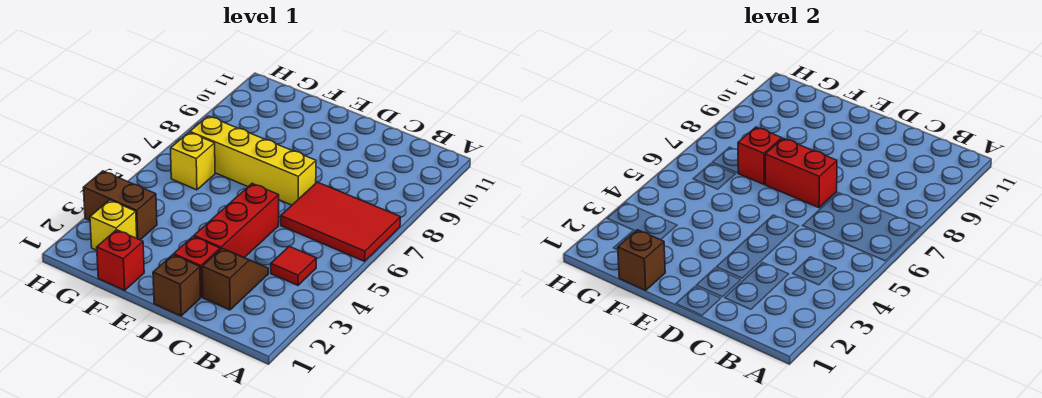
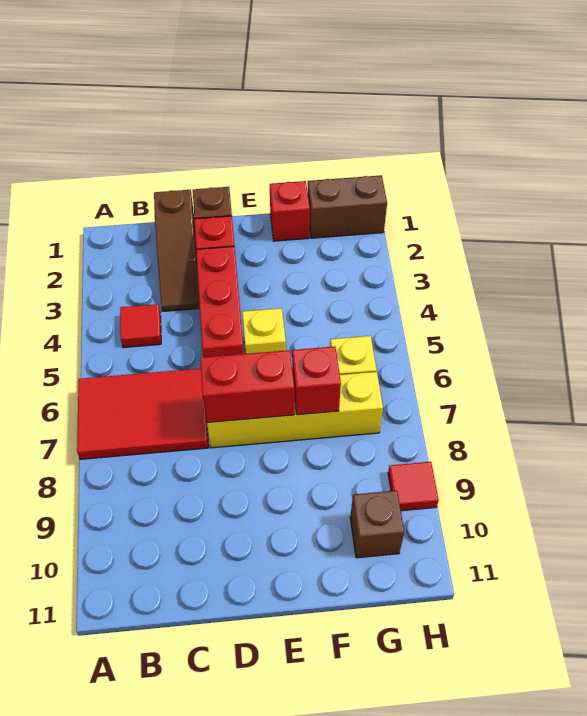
brown 1x2 slope [202,248,268,310] -> brown 1x3 slope [154,190,200,311]
brown 1x1 brick [618,230,665,290] -> brown 1x1 brick moved to [350,491,404,558]
yellow 1x1 brick [90,200,137,250] -> yellow 1x1 brick moved to [242,308,286,354]
brown 1x2 brick [83,171,157,240] -> brown 1x2 brick moved to [308,175,387,238]
none -> red 1x1 tile [388,462,439,511]

